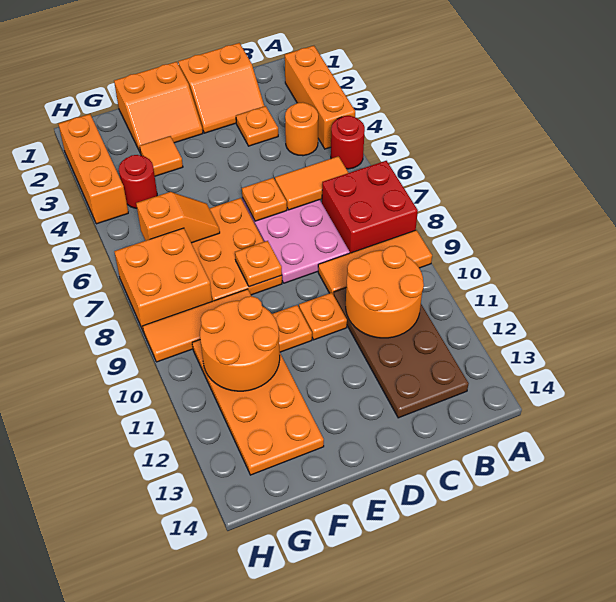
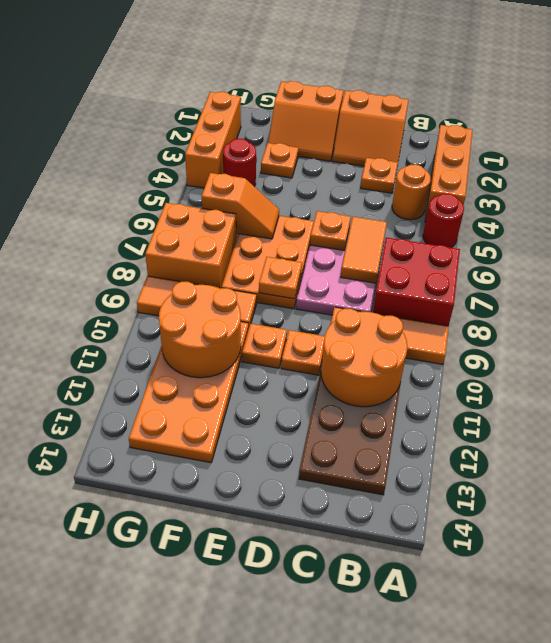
orange 1x2 tile [275,156,348,210] -> orange 1x2 tile turned to [341,217,387,283]
orange 1x1 tile [140,136,183,176] -> orange 1x1 plate [261,143,298,178]

